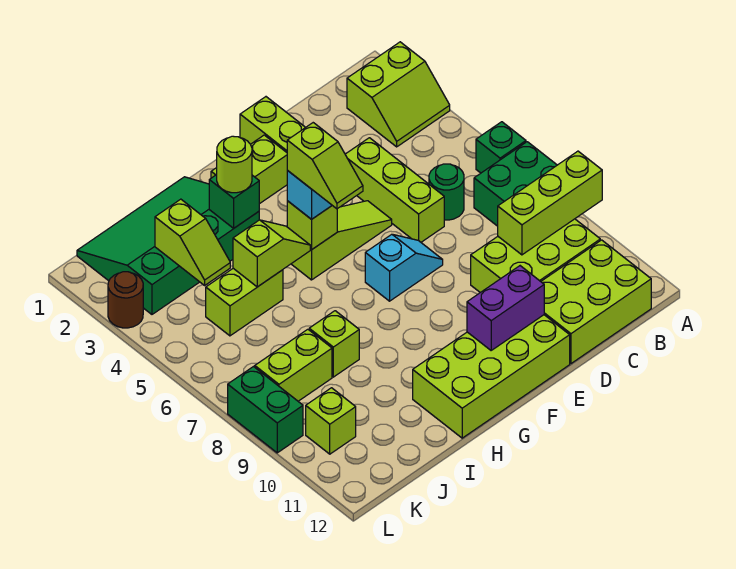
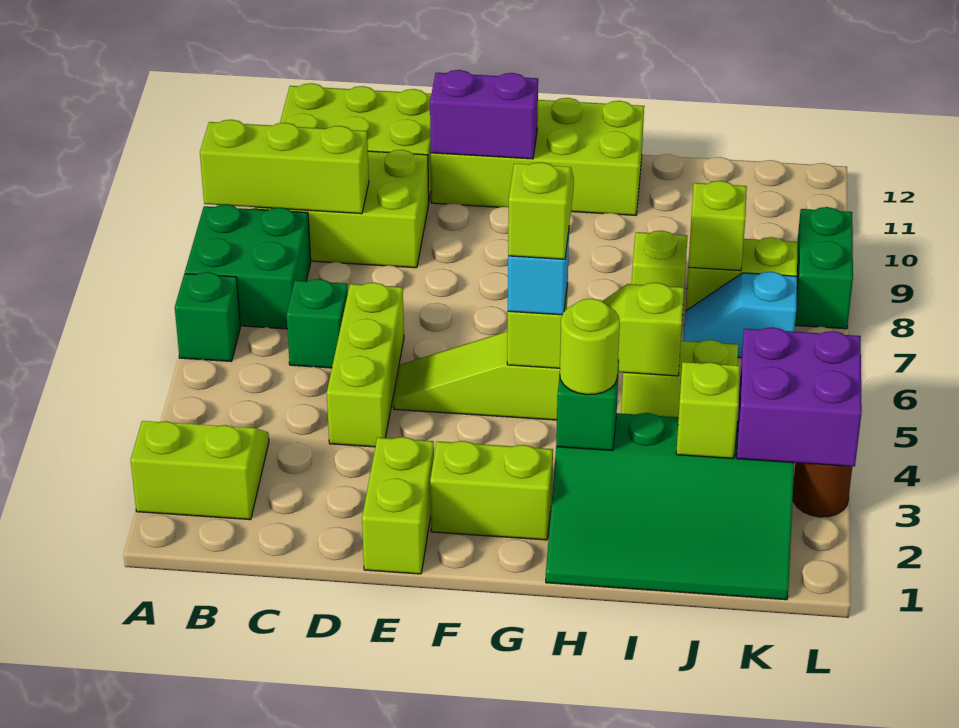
green 1x1 round brick [429,164,464,220] -> green 1x1 brick [287,279,348,368]
cyan 1x2 slope [365,234,443,301] -> cyan 1x2 slope moved to [684,272,797,358]
none -> purple 2x2 brick [737,327,862,467]
lime 1x1 brick [306,388,356,454] -> lime 1x1 brick moved to [688,181,747,271]

